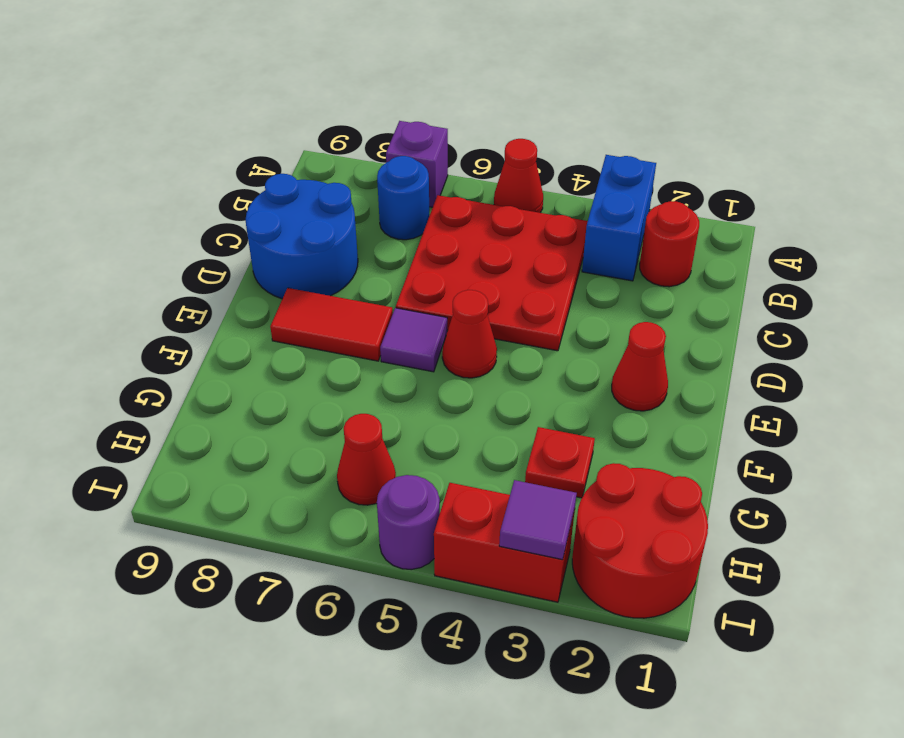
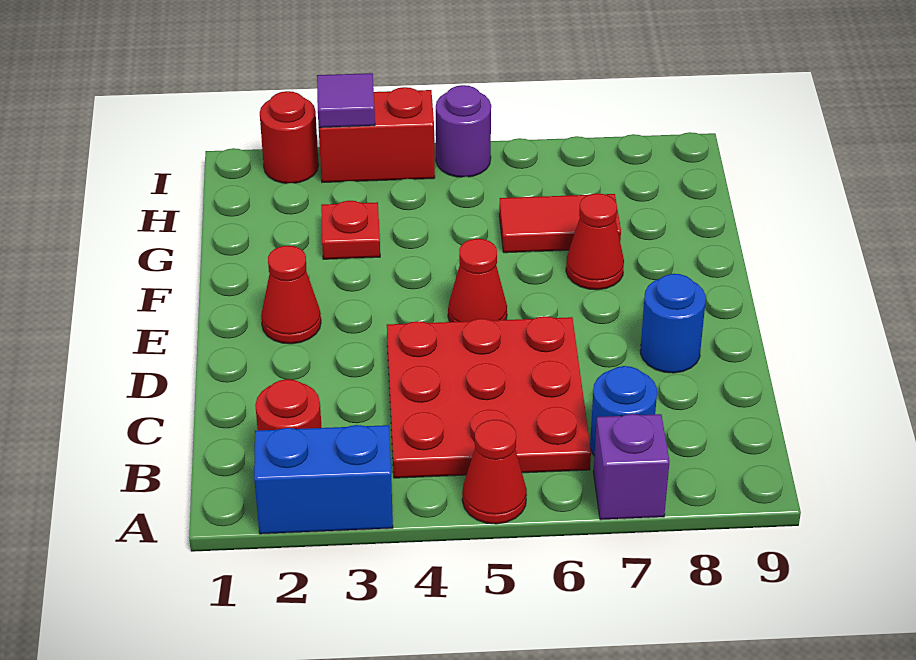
blue 1x2 brick [582,155,656,281] -> blue 1x2 brick turned to [254,425,393,534]
blue 2x2 round brick [246,174,358,299] -> blue 1x1 round brick [640,274,706,373]
purple 1x1 tile [380,308,447,372] -> none
red 1x2 tile [270,288,393,361] -> red 1x2 tile moved to [499,194,621,253]
red 2x2 round brick [572,463,708,618] -> red 1x1 round brick [260,91,318,183]
red 1x1 cone [337,414,396,505] -> red 1x1 cone moved to [566,194,624,290]

